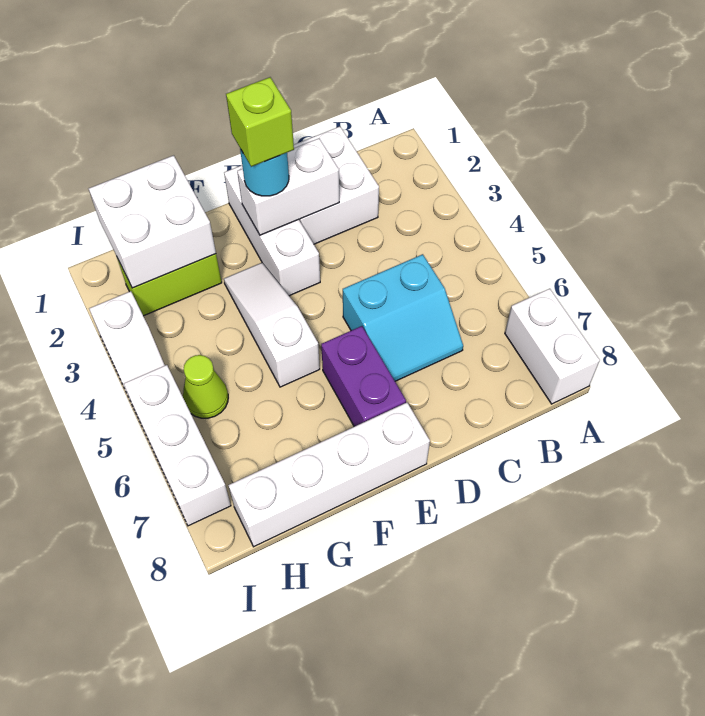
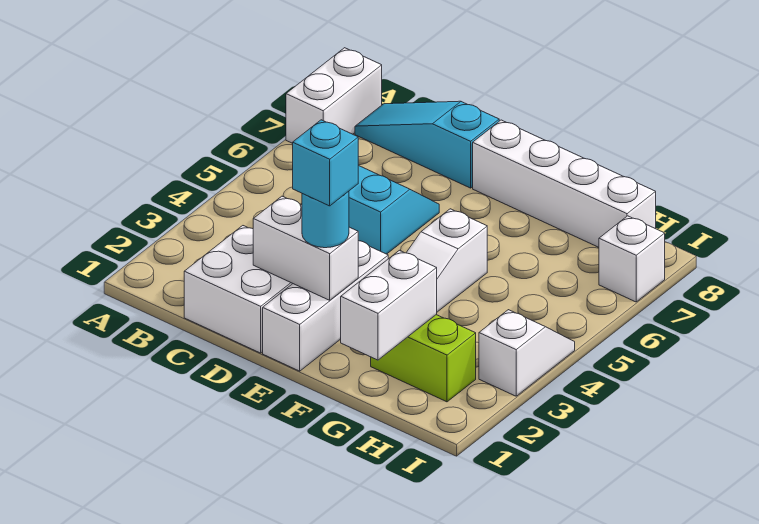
none -> cyan 1x3 slope [355,101,499,188]
lime 1x1 brick [226,77,294,167] -> cyan 1x1 brick [293,120,358,206]
purple 1x2 brick [321,326,406,427] -> none
white 2x2 brick [89,155,216,288] -> white 1x2 brick [341,250,437,360]
lime 1x1 cone [183,355,228,418] -> none
white 1x3 brick [124,365,231,526] -> white 1x1 brick [599,216,665,302]

